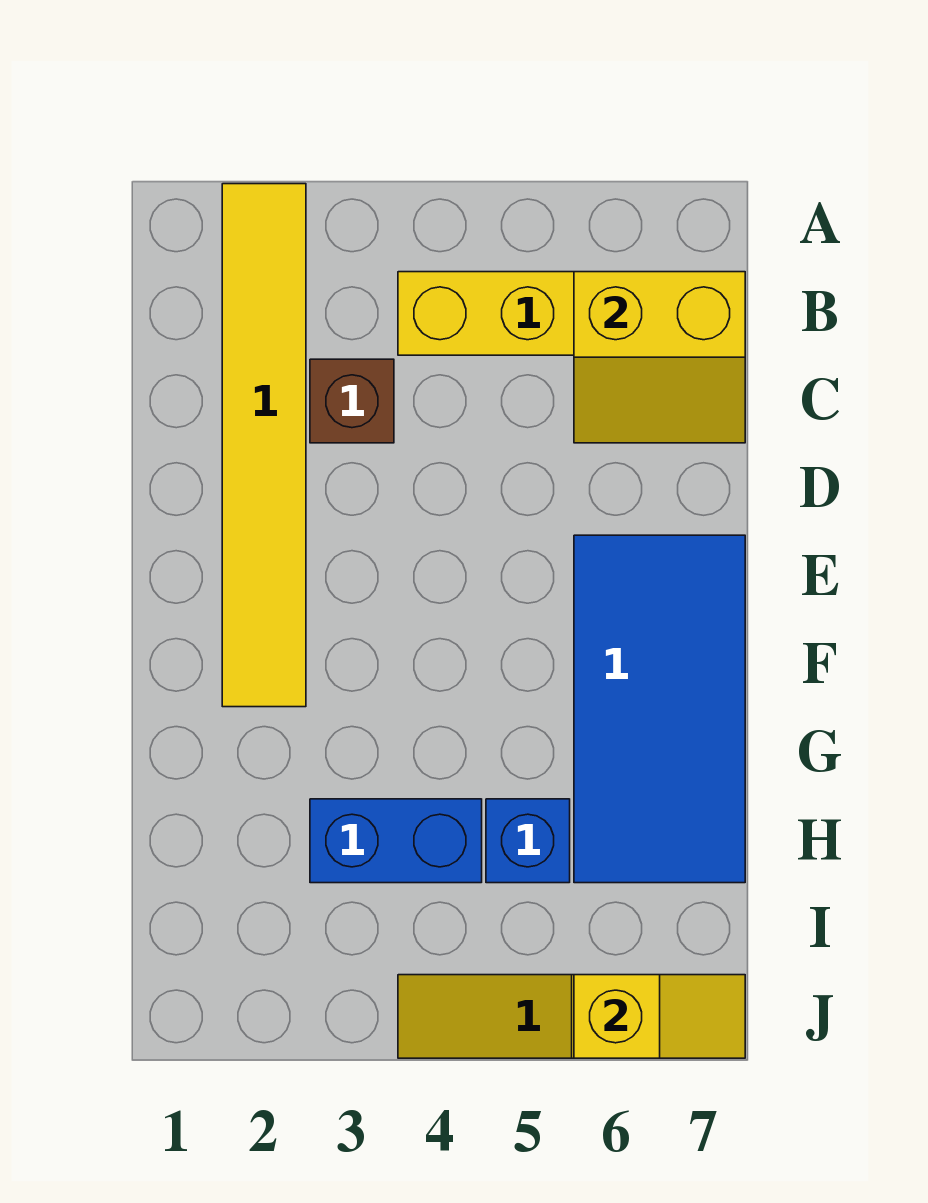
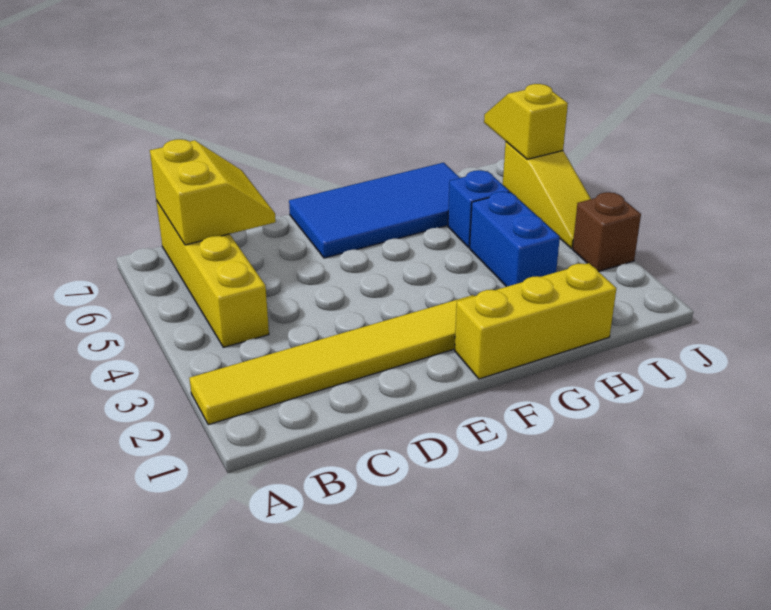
brown 1x1 brick [310,359,394,443] -> brown 1x1 brick moved to [572,192,641,272]
none -> yellow 1x3 brick [455,263,616,379]

